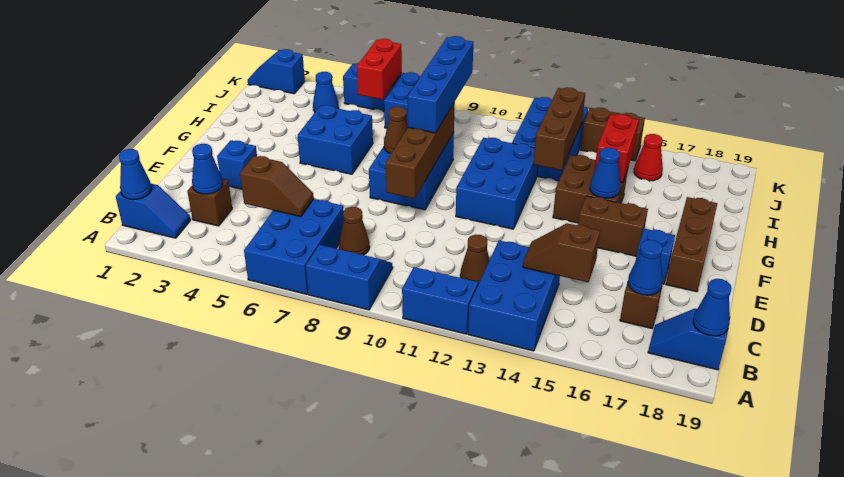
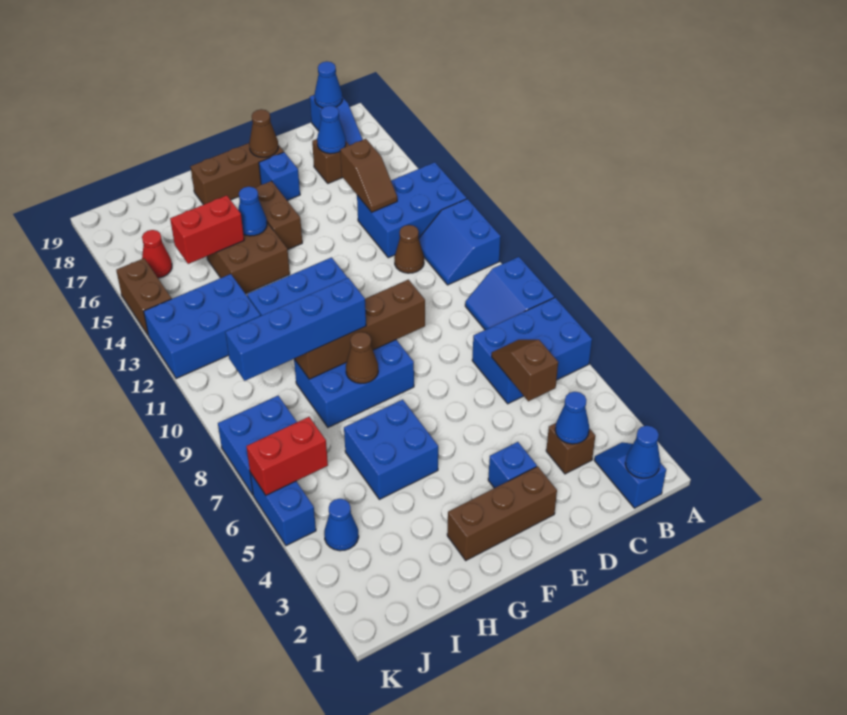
brown 1x1 cone [339,207,370,255] -> brown 1x1 cone moved to [249,109,278,157]
brown 1x3 brick [533,87,585,170] -> brown 1x3 brick moved to [447,466,557,560]
blue 1x2 slope [248,49,305,94] -> none

